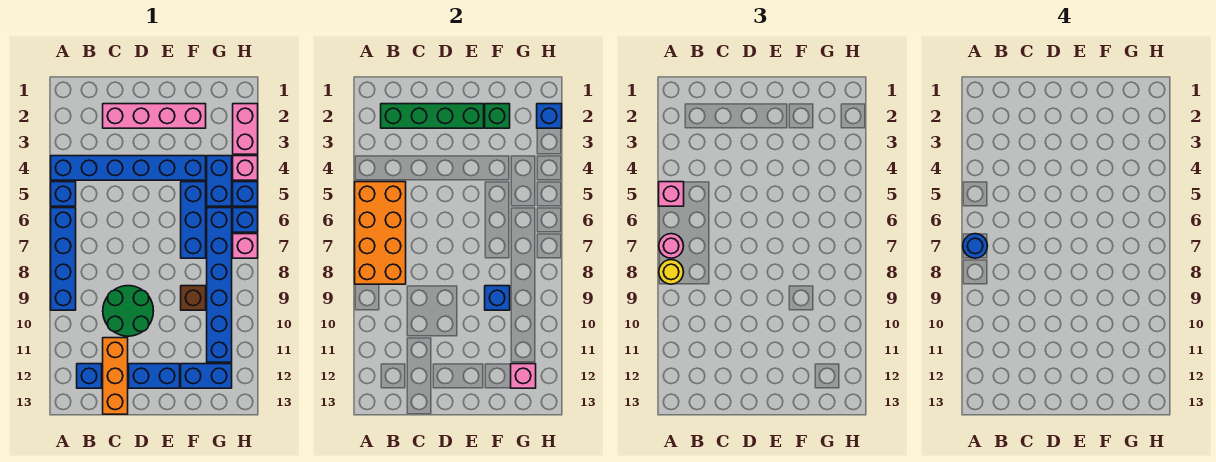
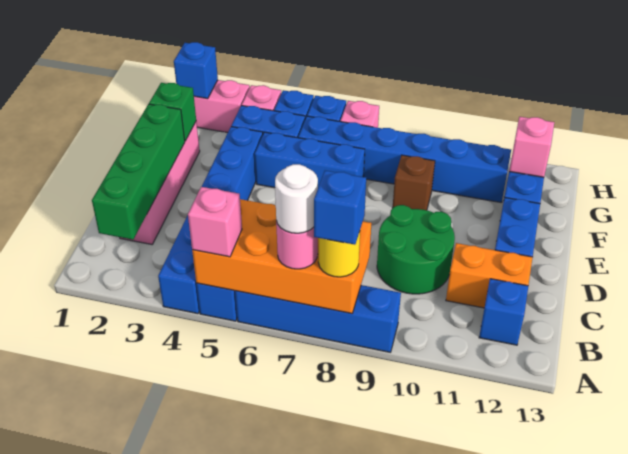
blue 1x1 round brick [963,234,987,258] -> white 1x1 round brick [275,164,318,233]
orange 1x3 brick [103,338,128,414] -> orange 1x2 brick [446,243,533,308]
blue 1x1 brick [485,286,510,310] -> blue 1x1 brick moved to [314,170,366,245]

